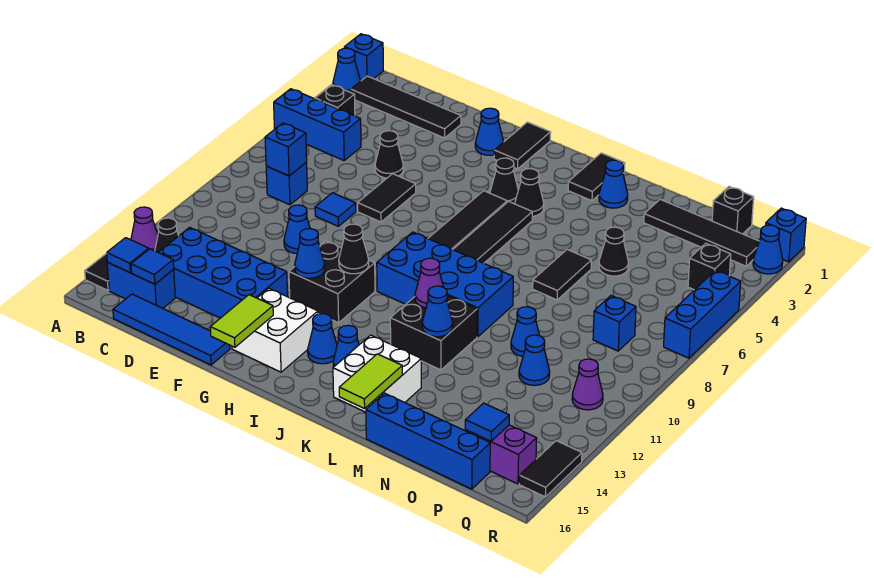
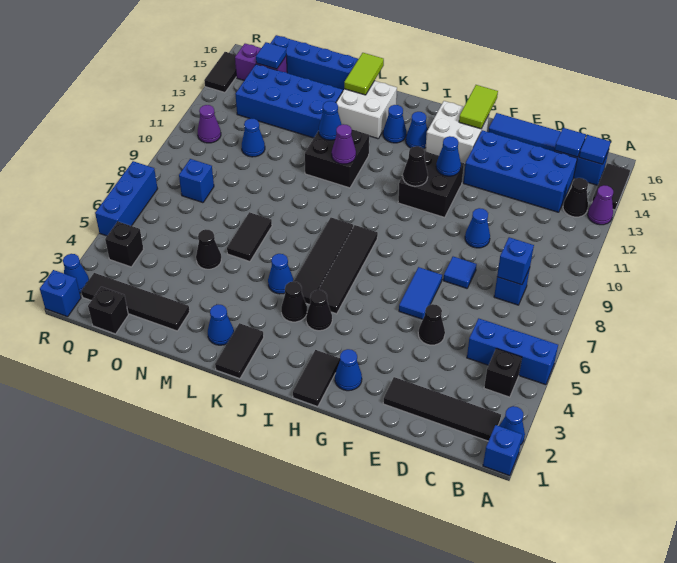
black 1x2 tile [358,174,416,222] -> blue 1x2 tile [399,267,442,319]
blue 2x4 brick [377,232,513,337] -> blue 2x4 brick moved to [235,64,343,138]
blue 1x1 cone [511,307,540,356] -> blue 1x1 cone moved to [268,254,293,294]

